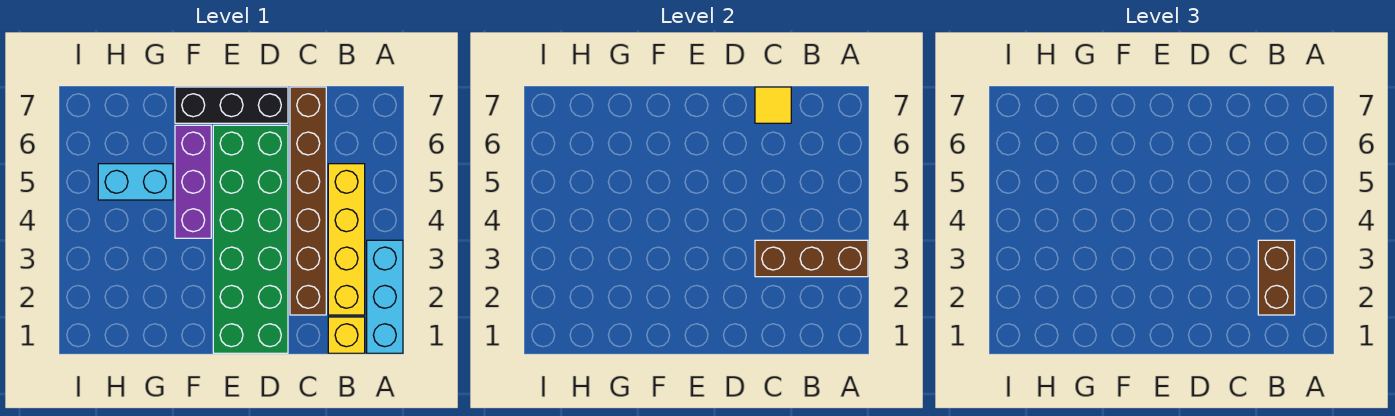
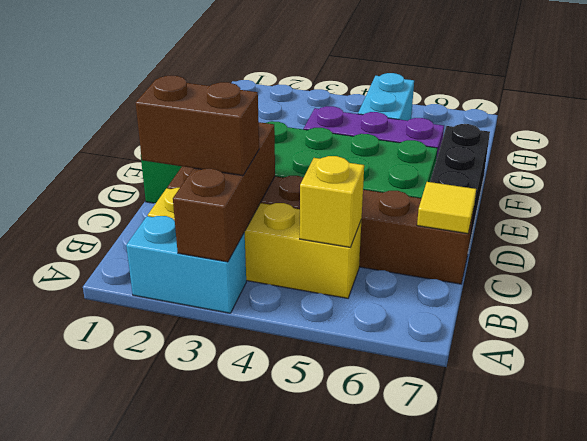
cyan 1x3 brick [367,240,403,353] -> cyan 1x2 brick [126,216,246,313]
yellow 1x1 brick [328,317,365,353] -> yellow 1x1 brick moved to [300,156,364,248]

